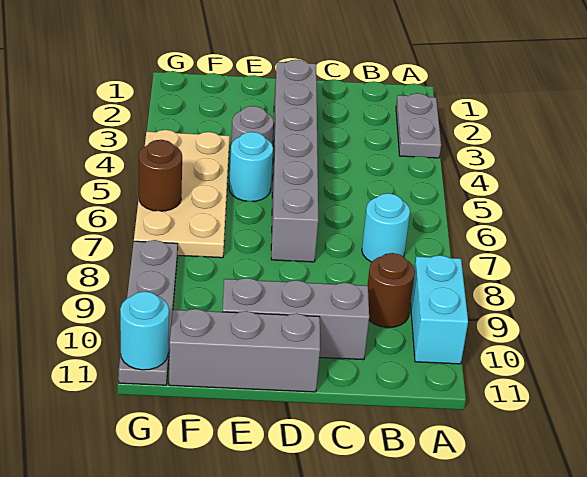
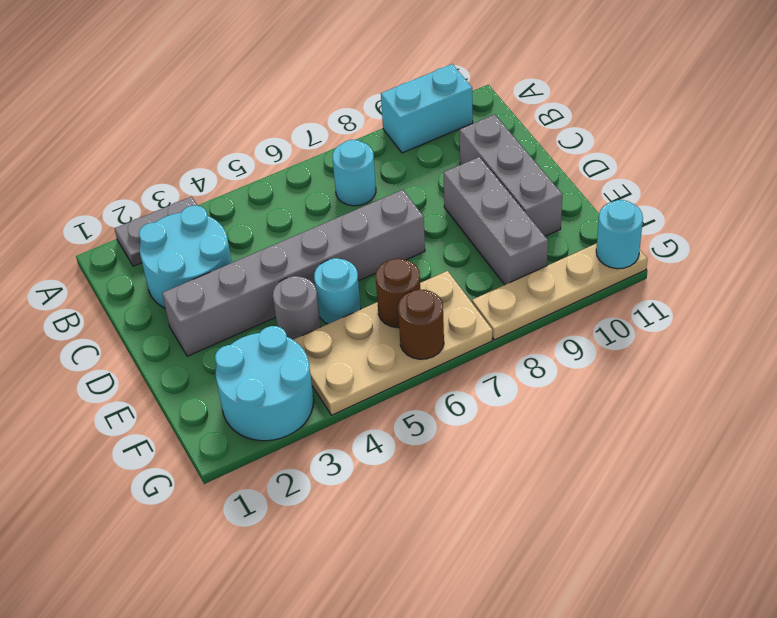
none -> cyan 2x2 round brick [139,206,232,308]
brown 1x1 round brick [367,253,415,328] -> brown 1x1 round brick moved to [376,259,420,328]
grey 1x3 brick [169,309,320,392] -> grey 1x3 brick moved to [443,157,548,285]
none -> cyan 2x2 round brick [215,326,314,441]
grey 1x4 plate [119,240,178,385] -> tan 1x4 plate [472,243,647,340]

